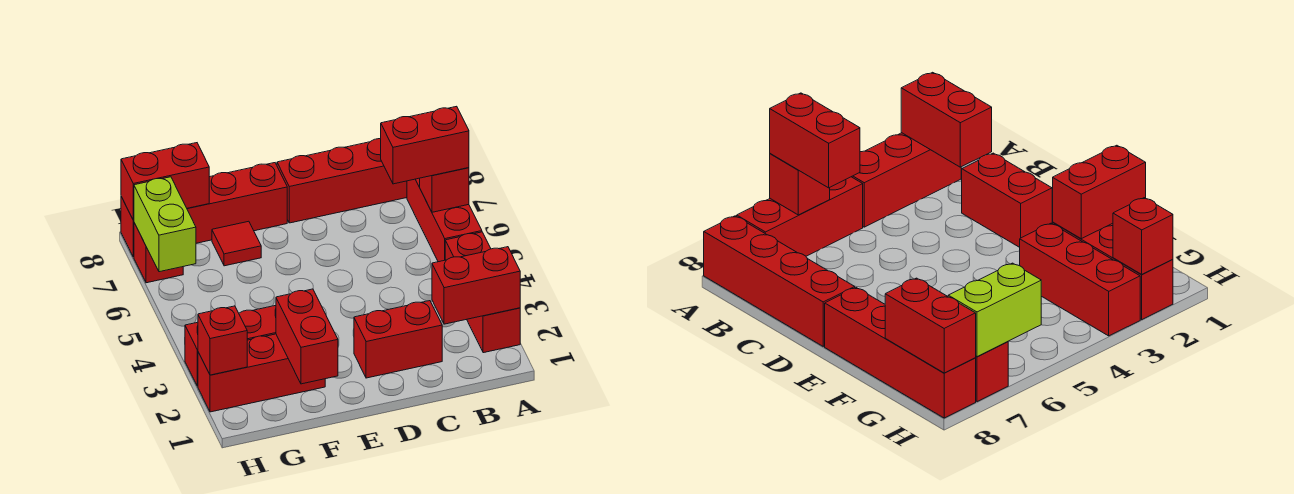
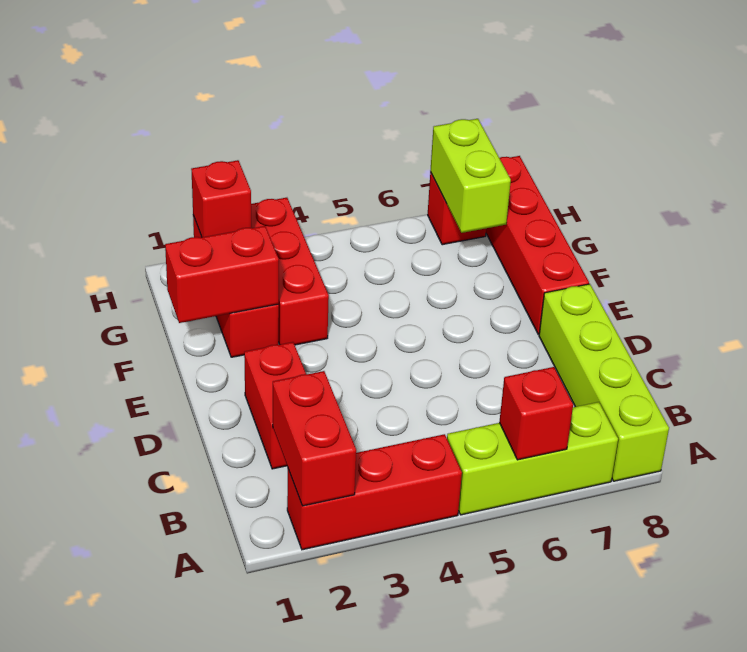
red 1x3 brick [407,178,482,262] -> lime 1x3 brick [447,402,618,515]
red 1x2 brick [381,106,469,184] -> none
red 1x4 brick [277,139,407,223] -> lime 1x4 brick [539,284,669,481]
red 1x1 tile [212,221,261,266] -> none
red 1x2 brick [121,143,209,220] -> none
lime 1x2 brick [134,177,196,272] -> lime 1x2 brick turned to [430,119,511,233]

